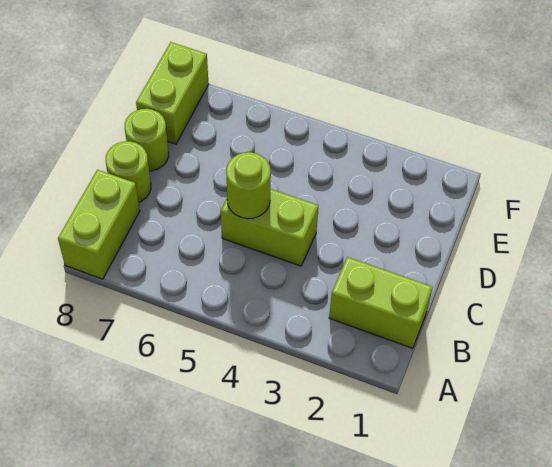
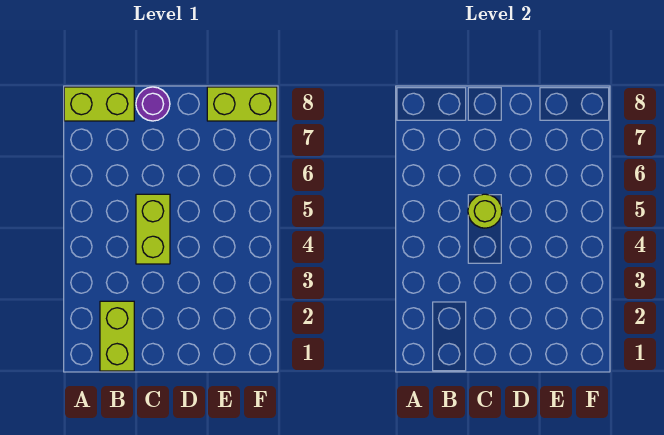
lime 1x1 round brick [106,141,151,202] -> purple 1x1 round brick [136,87,170,121]
lime 1x1 round brick [125,109,169,171] -> none

